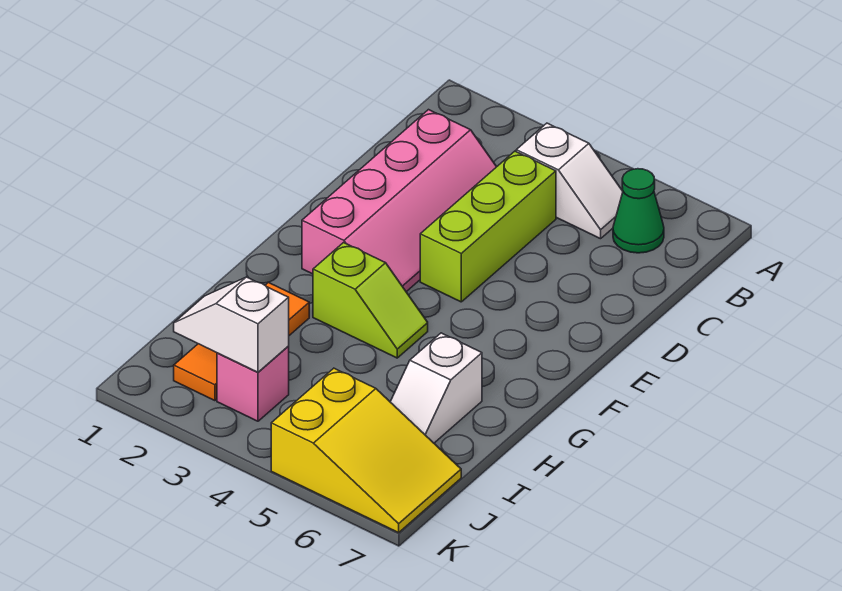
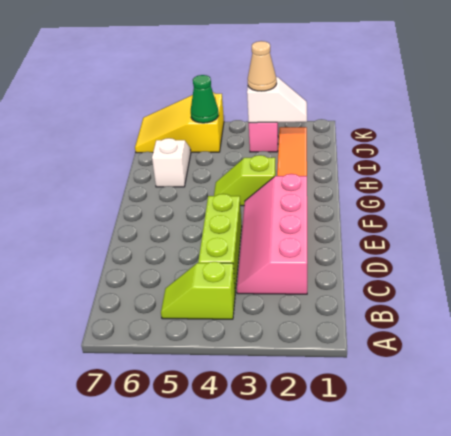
white 1x2 slope [516,123,623,239] -> lime 1x2 slope [161,262,235,319]
green 1x1 cone [613,169,664,253] -> green 1x1 cone moved to [191,75,219,123]
none -> tan 1x1 cone [248,41,277,91]

